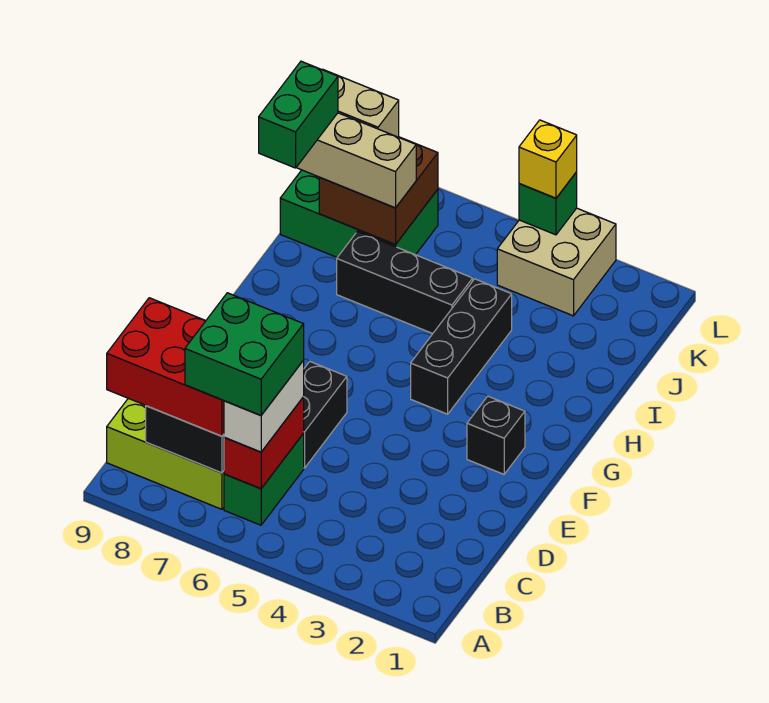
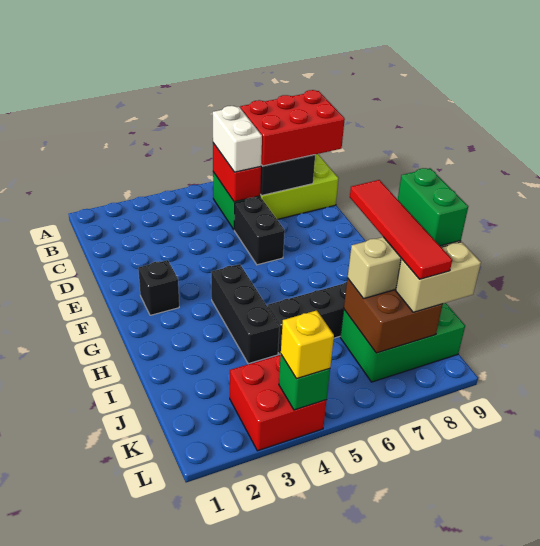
green 2x2 brick [185,293,304,415] -> none
none -> red 1x4 tile [350,180,452,279]
tan 2x2 brick [497,208,616,316] -> red 2x2 brick [230,355,327,451]

